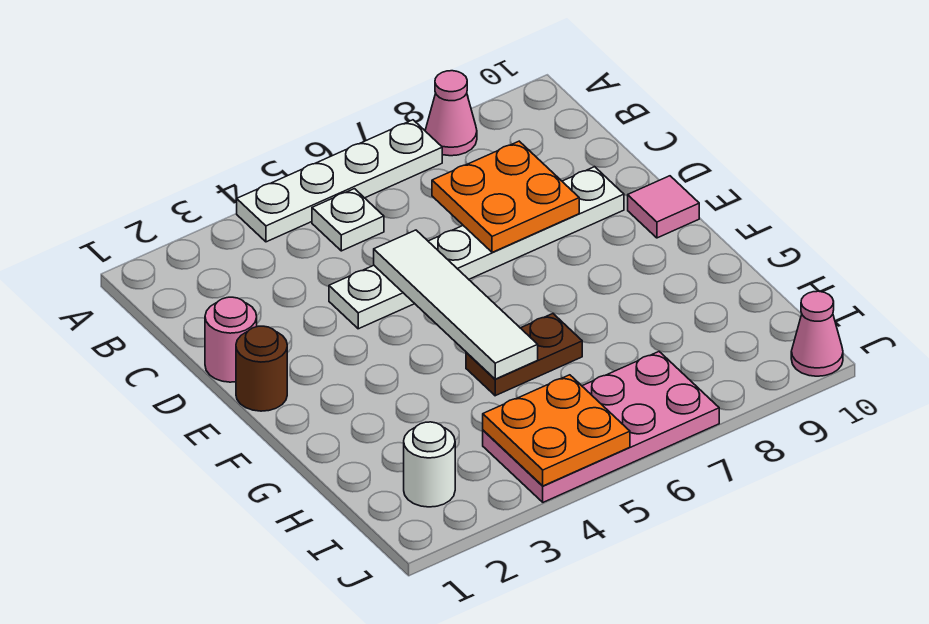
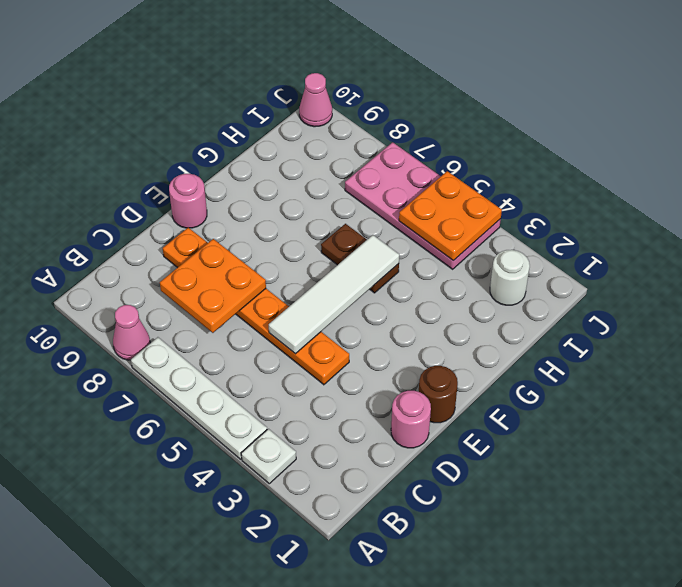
white 1x1 plate [312,189,384,251] -> white 1x1 plate moved to [241,429,296,484]
white 1x6 plate [329,167,624,329] -> orange 1x6 plate [163,228,349,385]
pink 1x1 tile [628,176,699,238] -> pink 1x1 round brick [169,174,207,228]

